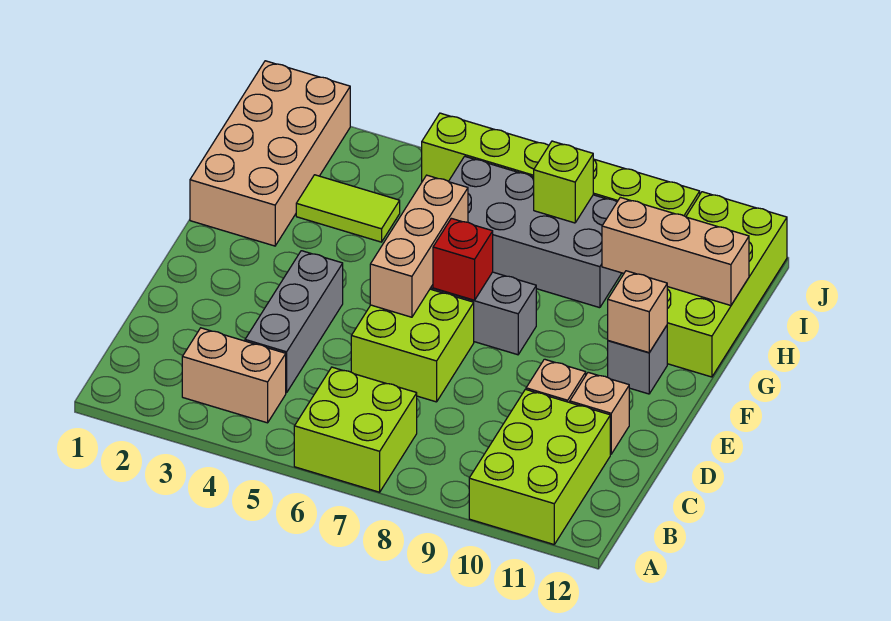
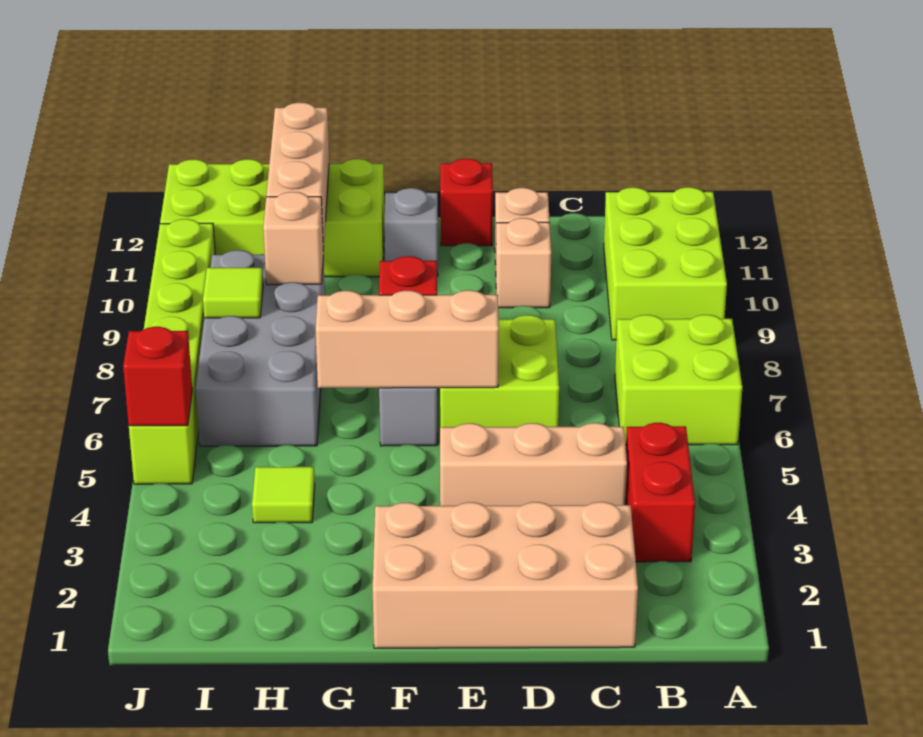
lime 2x3 brick [469,389,610,544] -> lime 2x3 brick turned to [604,187,727,340]
tan 1x2 brick [182,328,286,423] -> red 1x2 brick [625,423,695,562]
grey 1x3 brick [245,251,343,393] -> tan 1x3 brick [440,423,627,506]
none -> red 1x1 brick [440,159,493,246]
tan 1x1 brick [608,271,667,353] -> tan 1x1 brick moved to [263,192,323,285]
tan 2x4 brick [190,61,350,246] -> tan 2x4 brick moved to [373,502,638,648]
lime 1x2 tile [296,175,400,242] -> lime 1x1 tile [252,467,315,523]
lime 1x1 brick [534,141,593,223] -> lime 1x1 tile [203,268,263,318]
none -> red 1x1 brick [123,327,192,426]

